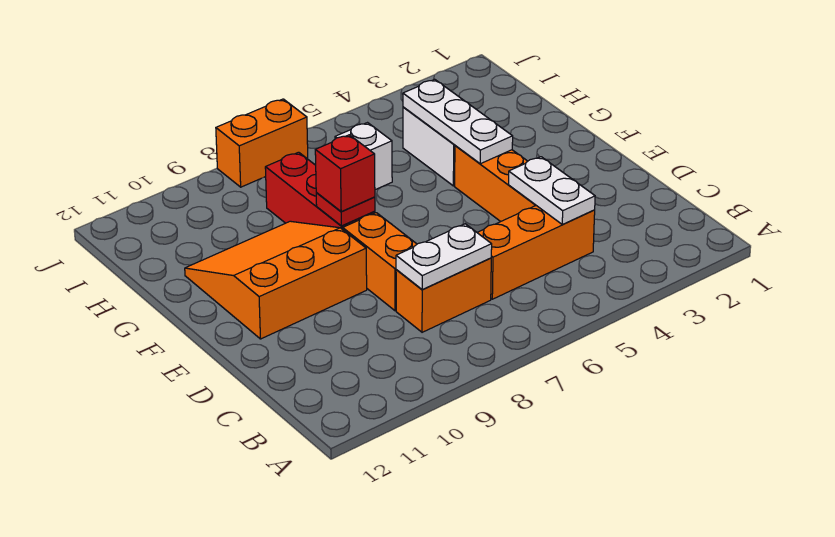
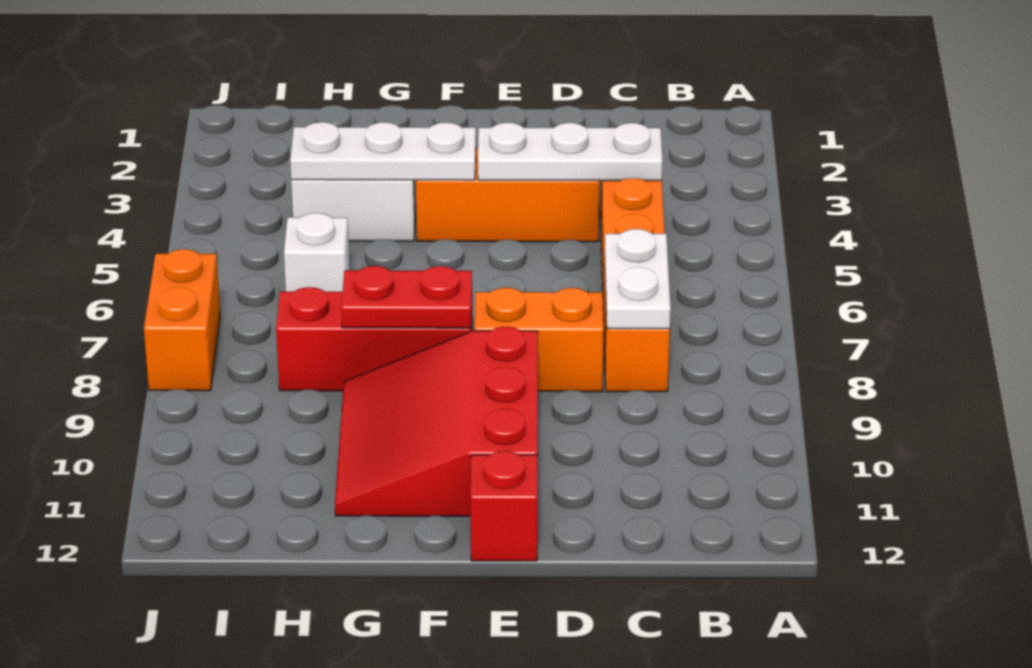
white 1x2 plate [508,157,595,224] -> white 1x3 plate [478,123,663,181]
orange 3x3 slope [185,221,367,339] -> red 3x3 slope [335,327,538,516]
red 1x1 plate [316,193,375,226] -> red 1x2 plate [341,266,472,328]
red 1x1 brick [315,135,375,212] -> red 1x1 brick moved to [471,451,538,561]

